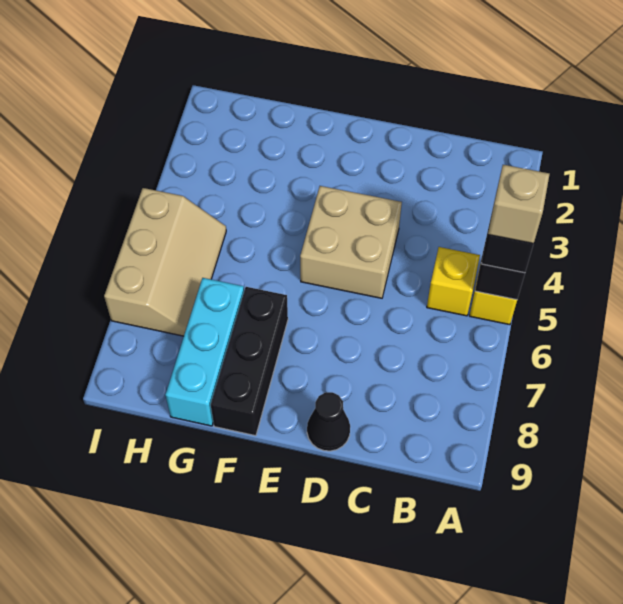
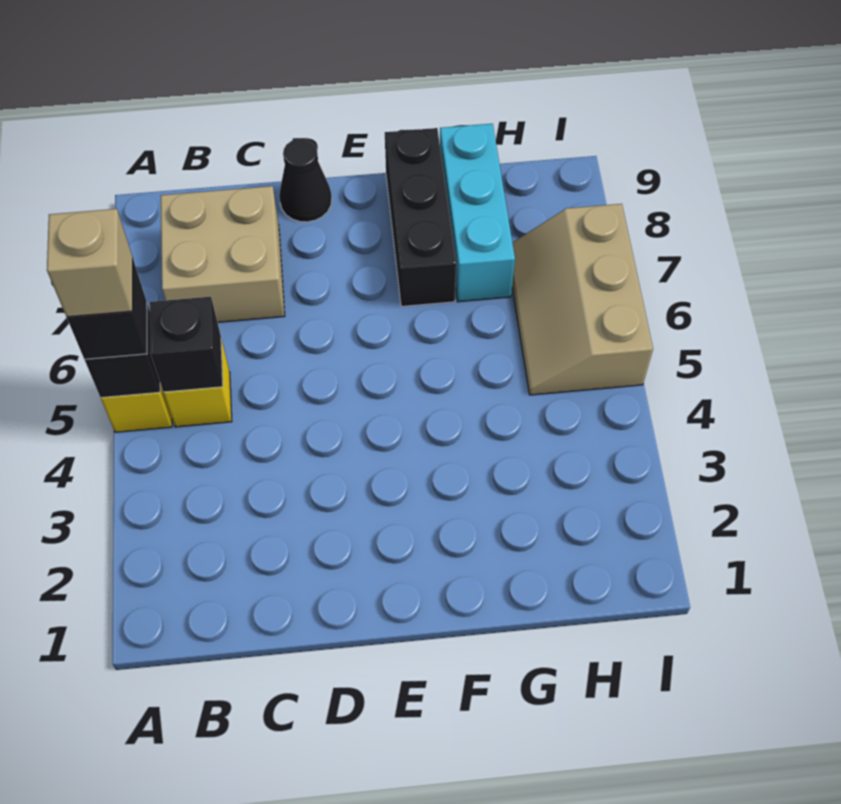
none -> black 1x1 brick [150,297,223,392]
tan 2x2 brick [300,186,402,298] -> tan 2x2 brick moved to [161,186,285,322]

